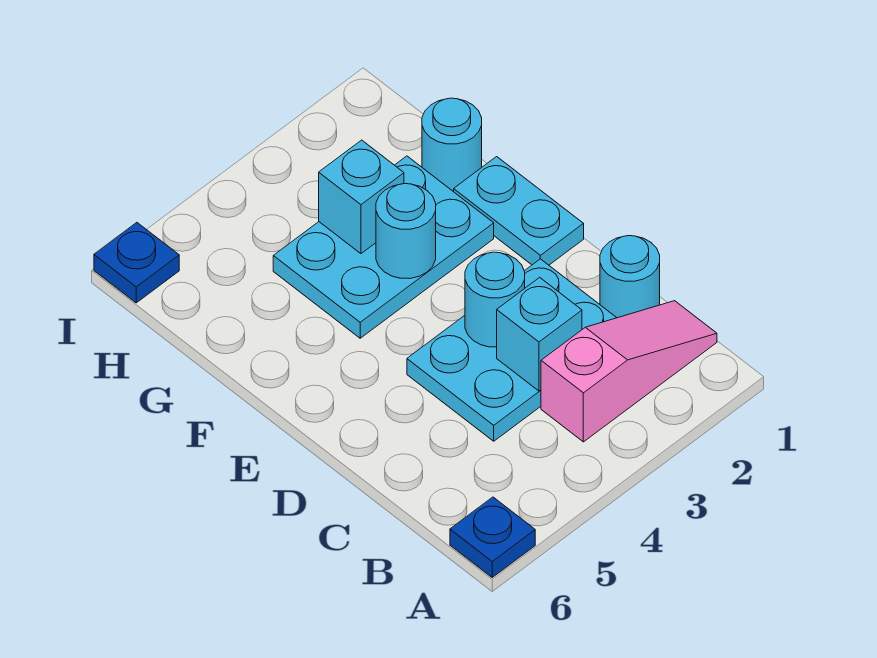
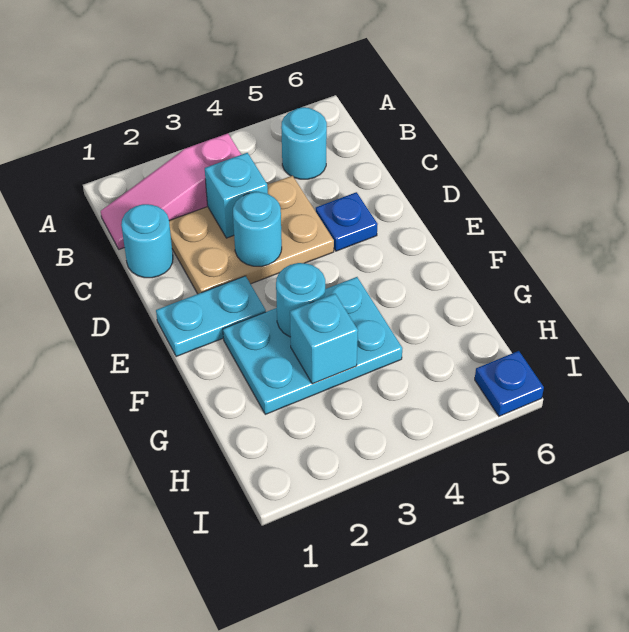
blue 1x1 plate [450,497,535,577] -> blue 1x1 plate moved to [316,192,378,251]
cyan 2x3 plate [407,259,617,441] -> tan 2x3 plate [169,176,334,294]
cyan 1x2 plate [454,157,584,265] -> cyan 1x2 plate turned to [156,276,266,357]
cyan 1x1 round brick [422,98,482,192] -> cyan 1x1 round brick moved to [281,107,327,179]

